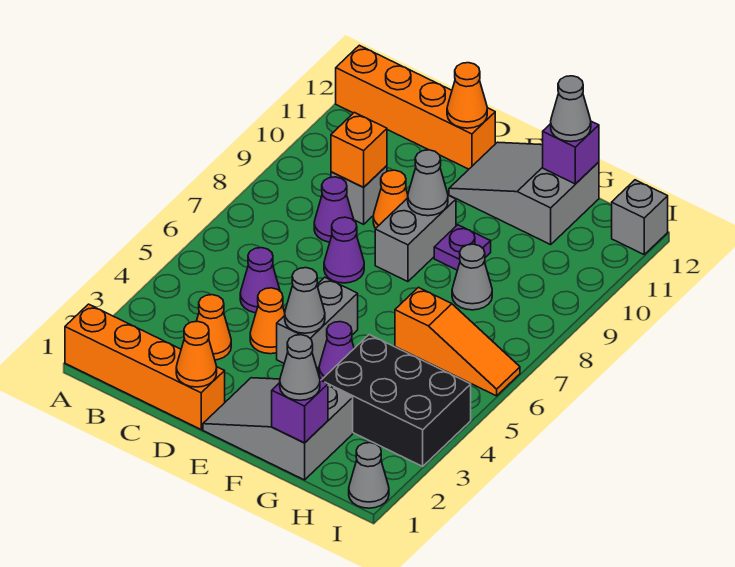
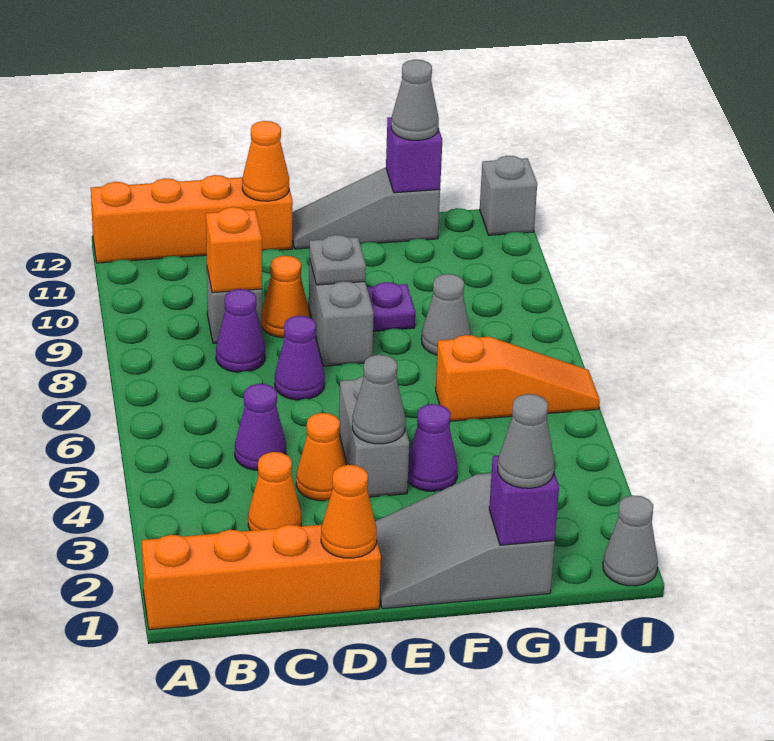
grey 1x1 cone [408,150,448,216] -> grey 1x1 plate [309,235,366,285]
grey 2x3 slope [449,142,599,245] -> grey 1x3 slope [292,168,440,249]
black 2x3 brick [321,335,471,466] -> none

